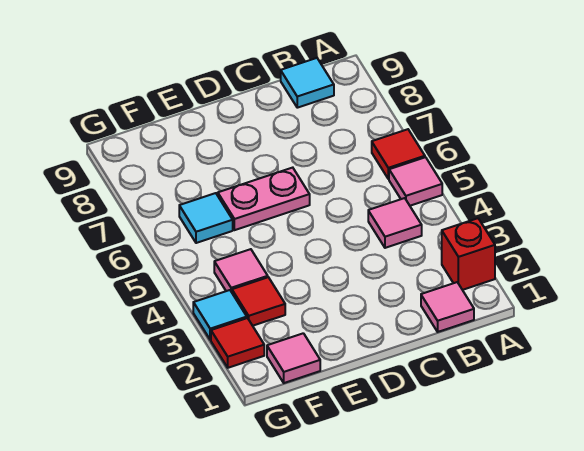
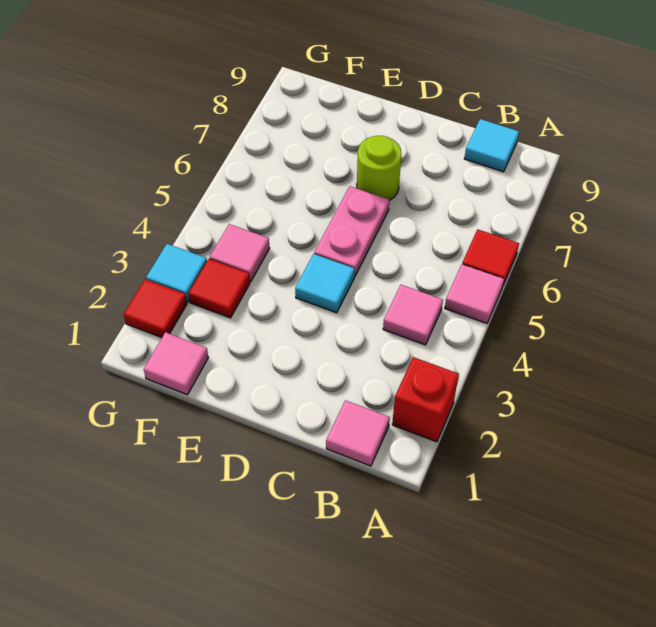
pink 1x2 plate [218,168,310,230] -> pink 1x2 plate turned to [314,186,389,277]
none -> lime 1x1 round brick [357,135,401,201]
cyan 1x1 tile [179,193,233,243] -> cyan 1x1 tile moved to [295,254,355,313]

